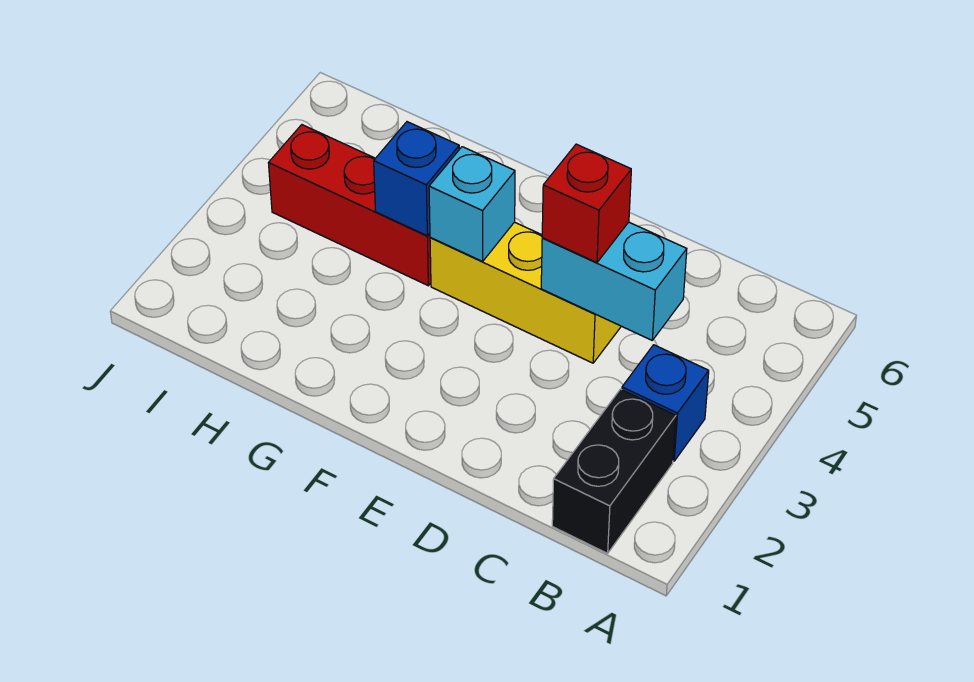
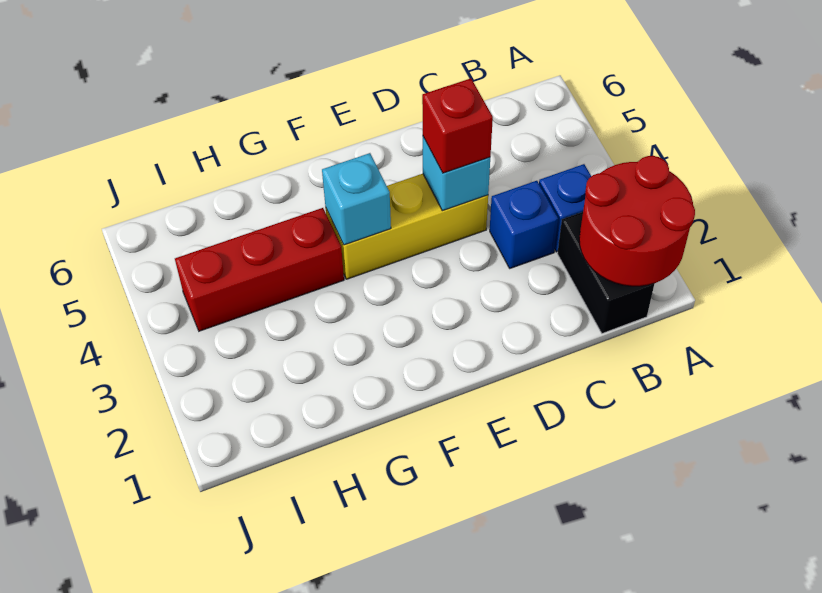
none -> red 2x2 round brick [579,156,695,286]
cyan 1x2 brick [541,222,687,340] -> cyan 1x1 brick [423,137,490,211]
blue 1x1 brick [374,122,459,236] -> blue 1x1 brick moved to [490,181,558,268]

